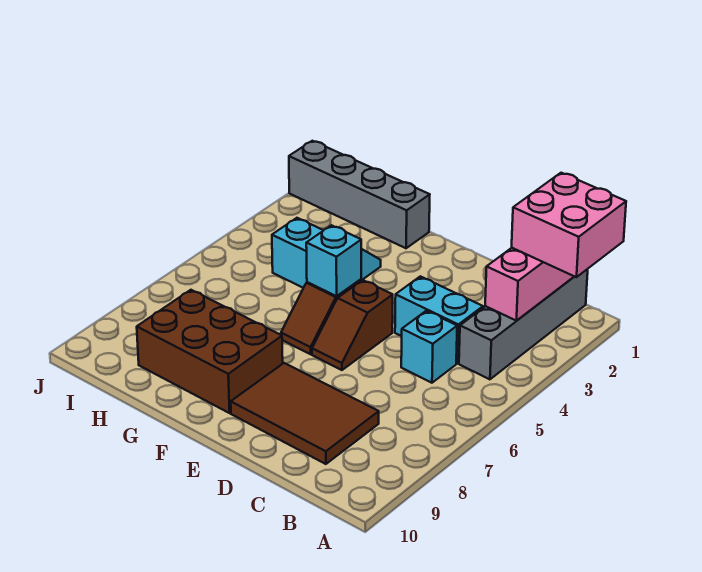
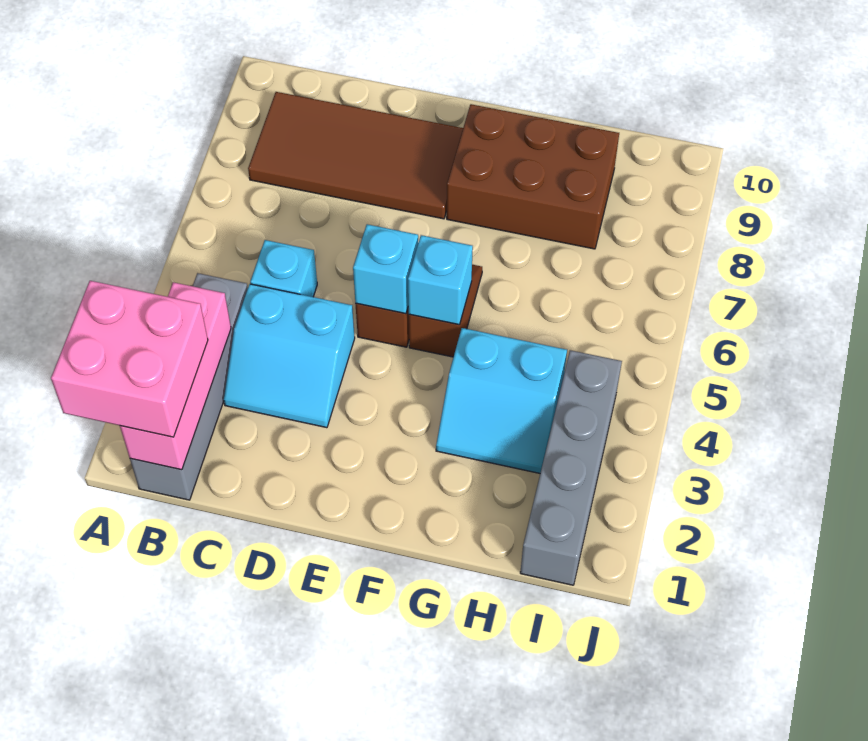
brown 2x3 tile [231,363,379,464] -> brown 2x4 tile [248,92,463,219]
none -> cyan 1x1 brick [353,224,418,314]
grey 1x4 brick [289,141,430,248] -> grey 1x4 brick turned to [520,350,622,585]

